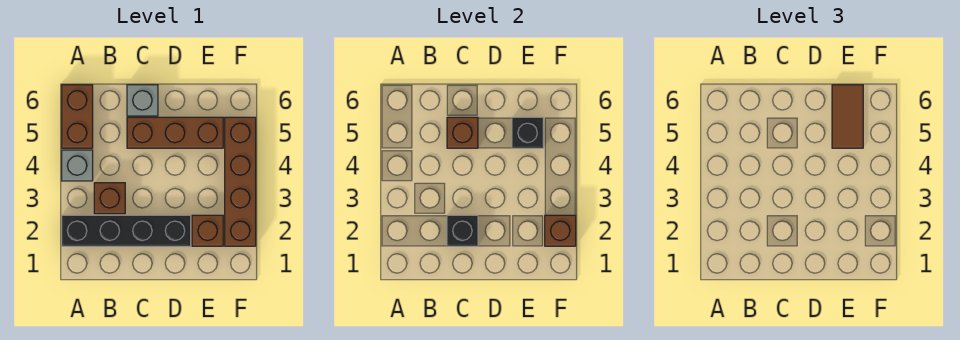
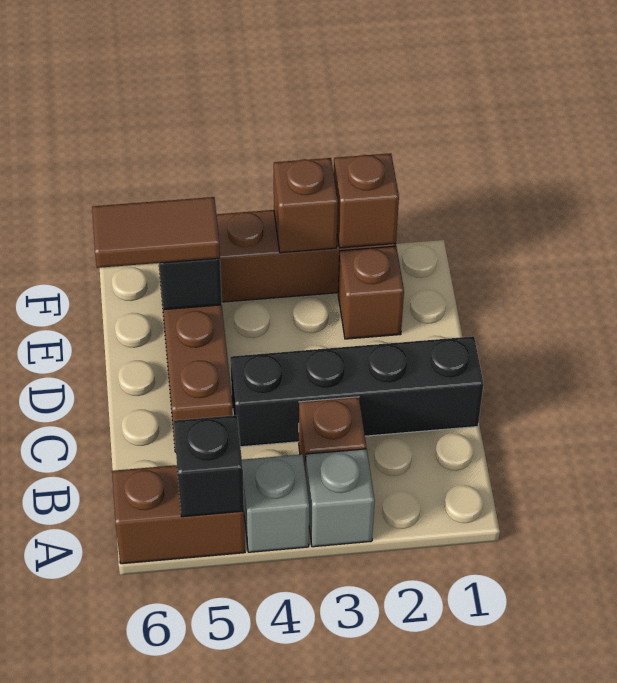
black 1x4 brick [62,215,191,246] -> black 1x4 brick turned to [230,336,483,447]
black 1x1 brick [447,215,478,246] -> black 1x1 brick moved to [174,415,244,517]
brown 1x1 brick [447,117,478,148] -> brown 1x1 brick moved to [274,158,338,253]
grey 1x1 brick [127,85,158,116] -> grey 1x1 brick moved to [306,449,375,547]

